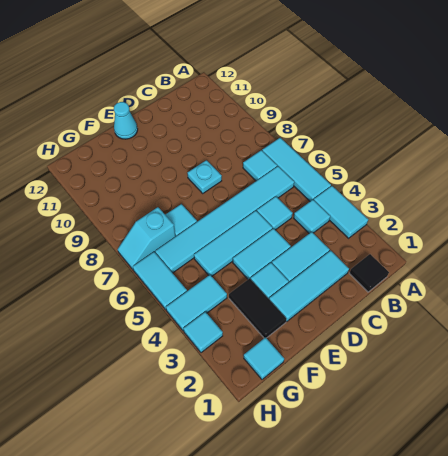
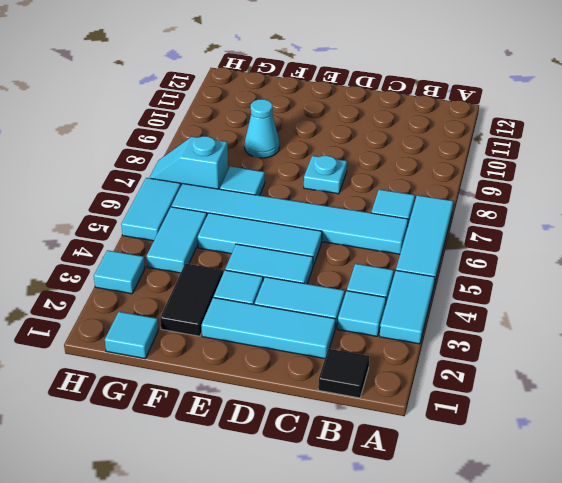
cyan 1x1 tile [257,196,293,230] -> cyan 1x1 tile moved to [338,291,386,336]
cyan 1x1 cone [114,102,138,139] -> cyan 1x1 cone moved to [245,99,279,158]
cyan 1x2 tile [166,275,227,331] -> cyan 1x2 tile turned to [147,207,207,273]

